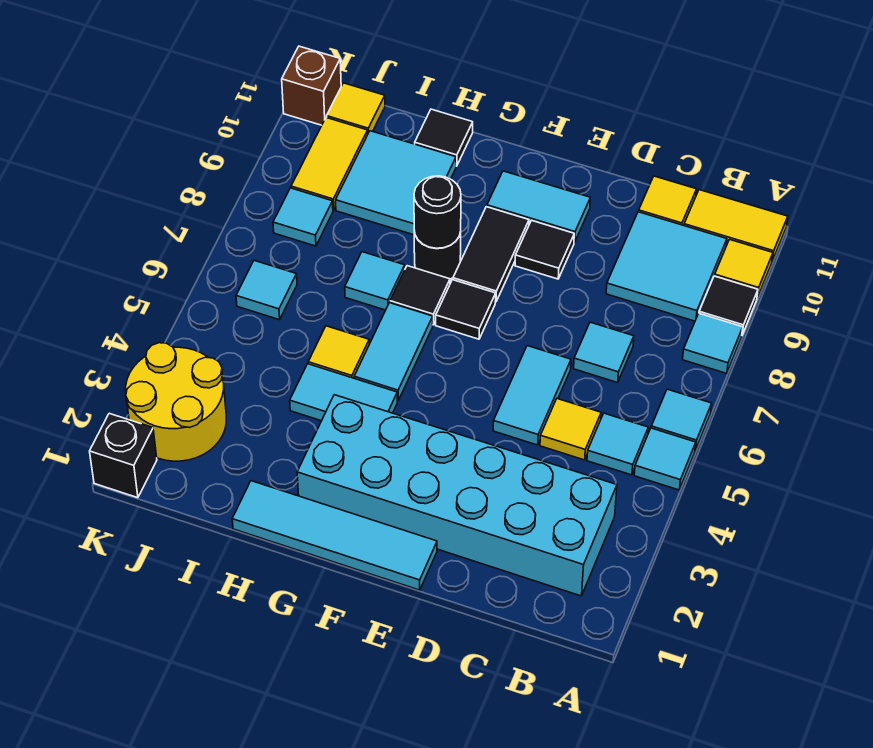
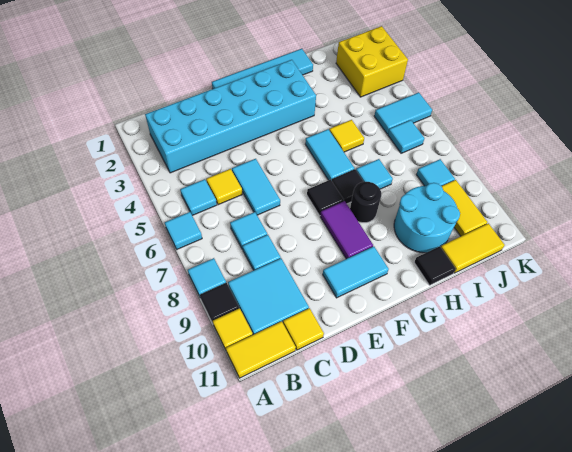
cyan 1x1 tile [634,428,696,490] -> cyan 1x1 tile moved to [243,235,281,270]
black 1x1 tile [515,221,574,279] -> none
black 1x2 tile [453,207,529,302] -> purple 1x2 tile [320,201,373,259]
cyan 1x2 tile [290,364,397,421] -> cyan 1x2 tile moved to [374,92,432,134]
black 1x1 round brick [414,176,461,248] -> none
cyan 2x2 tile [336,131,456,235] -> cyan 2x2 round brick [394,183,460,253]
yellow 2x2 round brick [126,343,226,461] -> yellow 2x2 brick [336,26,408,97]
yellow 1x1 tile [327,83,385,133] -> yellow 1x2 tile [441,223,504,273]
black 1x1 brick [90,413,157,498] -> none
brown 1x1 brick [282,46,341,125] -> none

